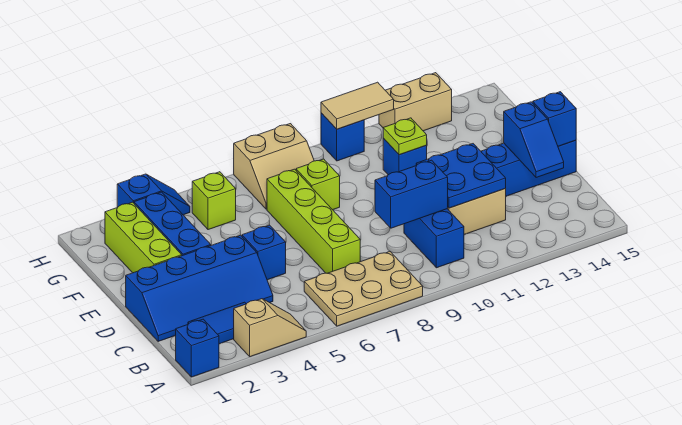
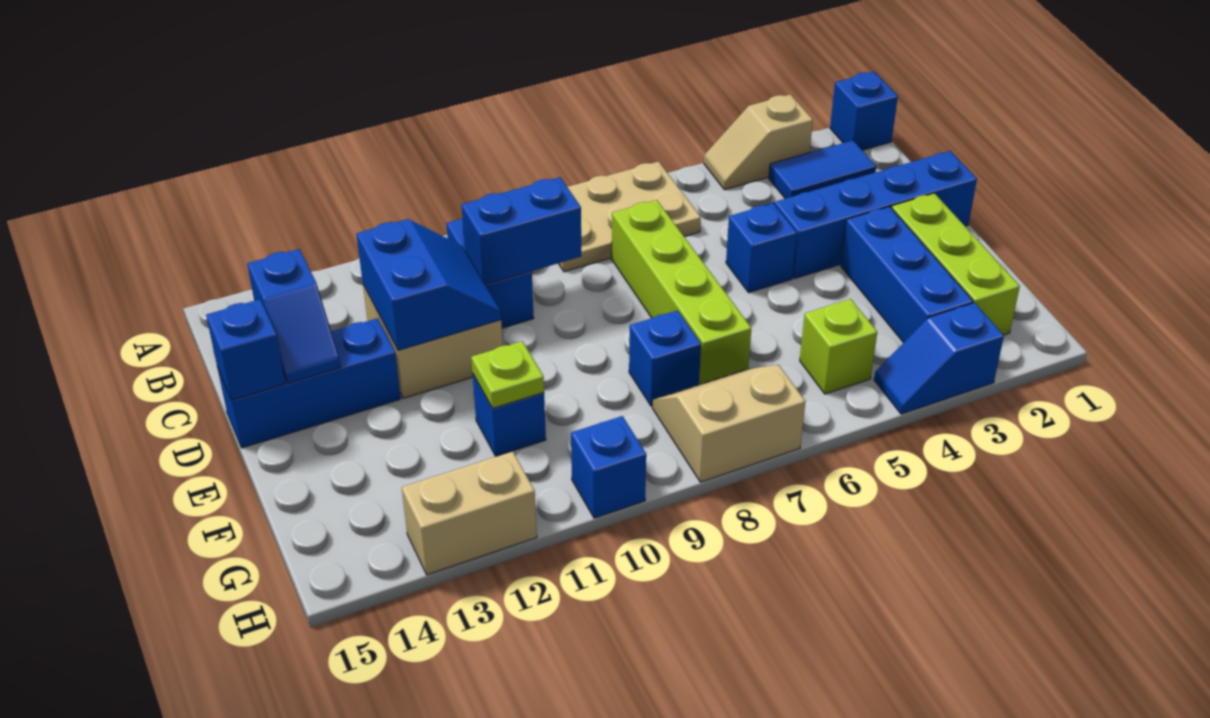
blue 2x2 plate [416,144,506,208] -> blue 2x2 slope [356,219,501,350]
blue 1x2 slope [504,102,564,178] -> blue 1x2 slope turned to [247,249,341,383]
lime 1x1 brick [296,159,340,210] -> blue 1x1 brick [629,310,701,406]
tan 1x2 tile [321,82,394,129] -> none

